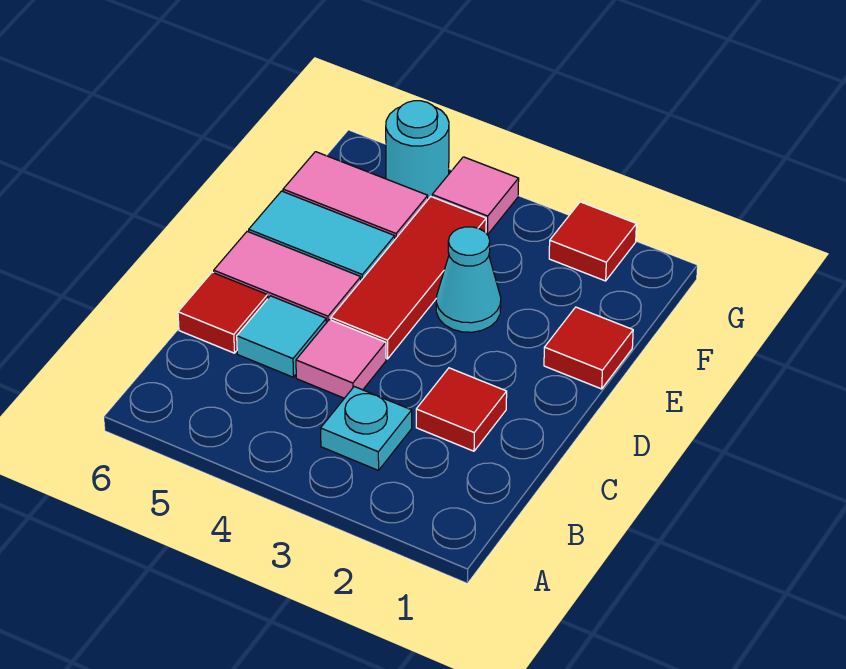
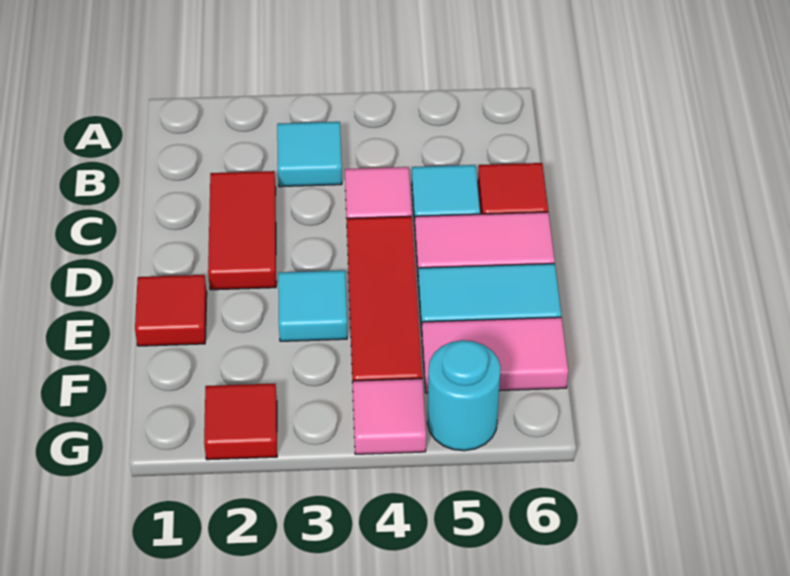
cyan 1x1 plate [321,387,412,470] -> cyan 1x1 tile [277,122,342,187]
red 1x1 tile [416,368,507,451] -> red 1x2 tile [208,171,276,290]
cyan 1x1 cone [436,227,501,332] -> cyan 1x1 tile [278,270,347,341]

